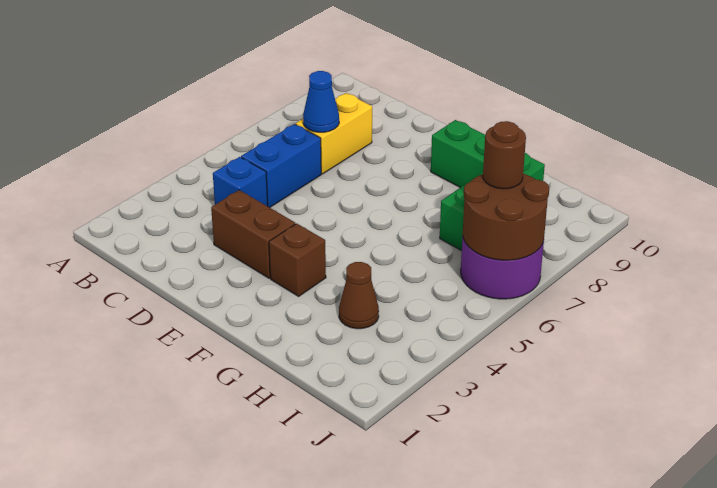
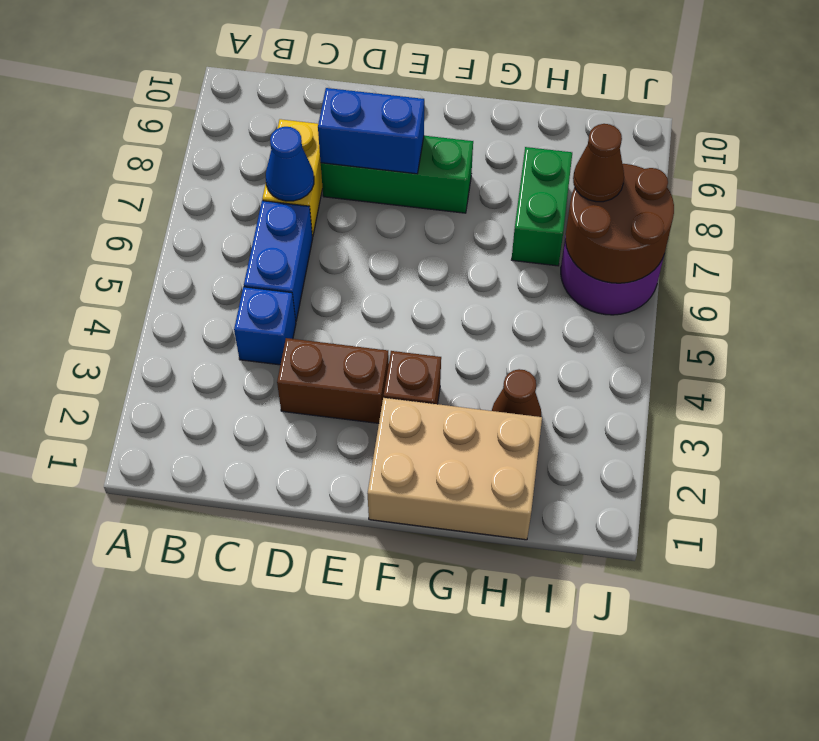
none -> blue 1x2 brick [318,88,424,174]
none -> tan 2x3 brick [367,398,542,540]
green 1x3 brick [431,120,545,187] -> green 1x3 brick moved to [321,136,473,213]
brown 1x1 round brick [483,121,526,189] -> brown 1x1 cone [573,124,624,202]

